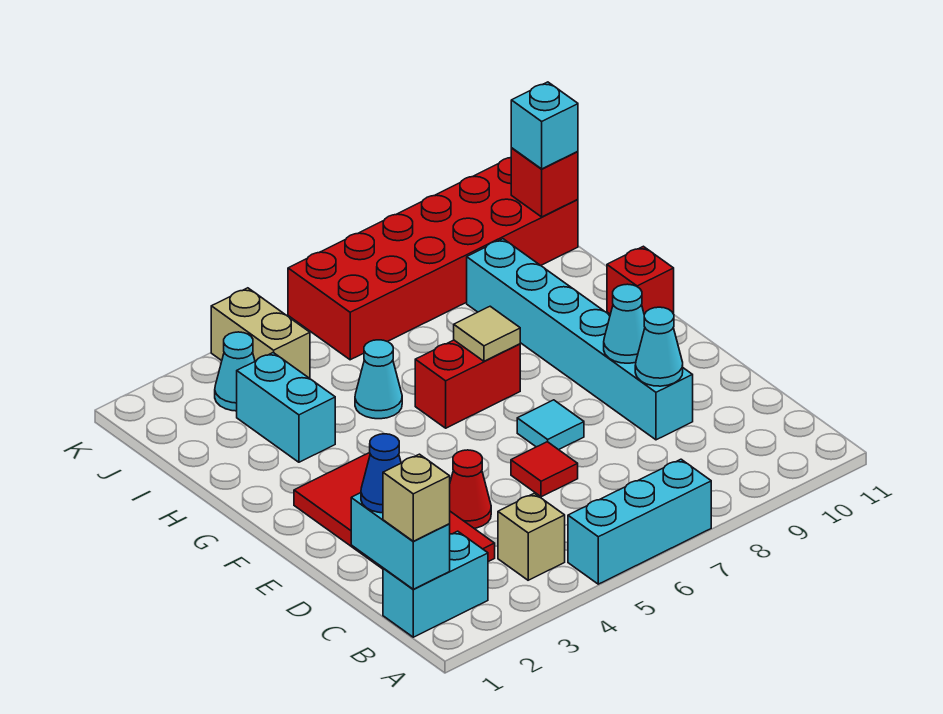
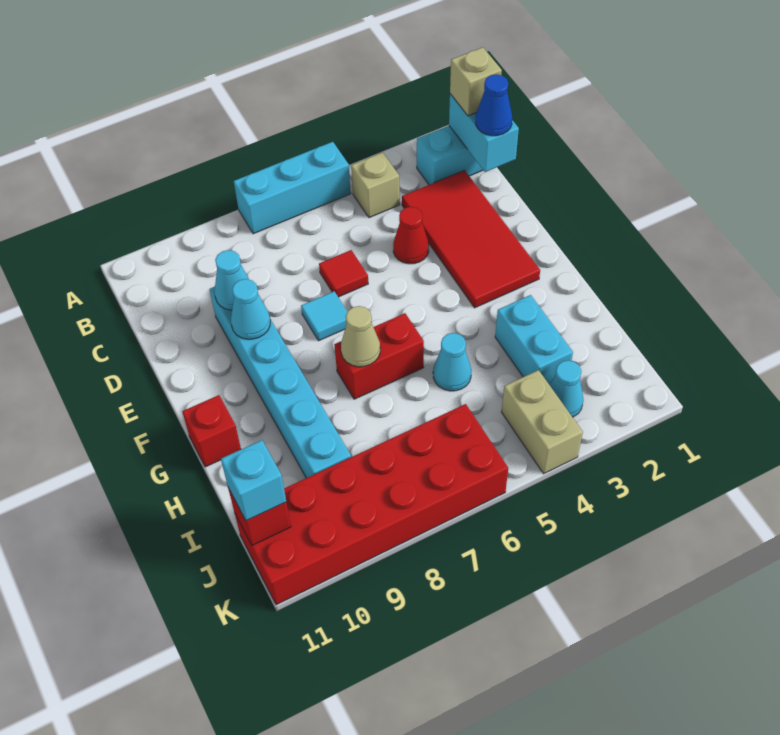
tan 1x1 tile [454,306,520,361] -> tan 1x1 cone [341,306,380,367]

